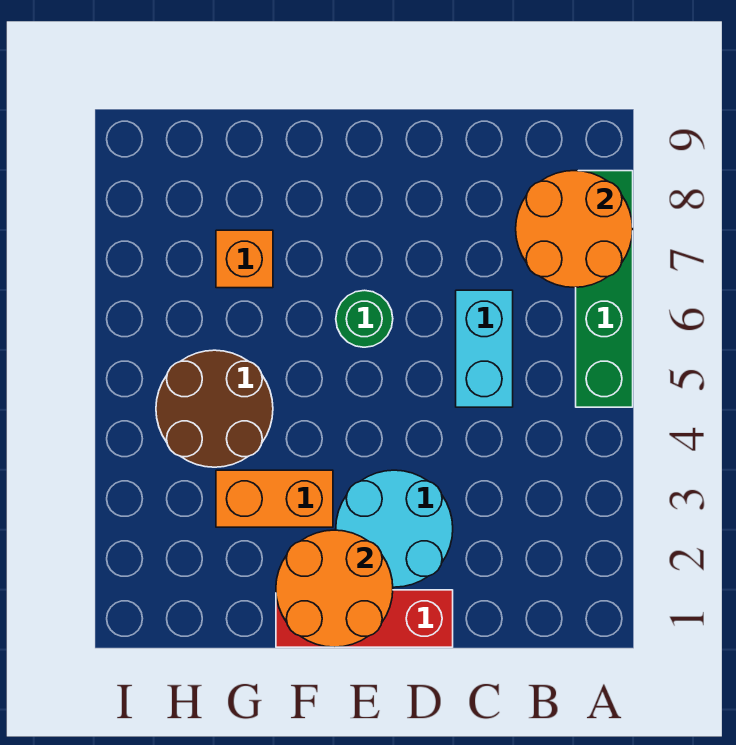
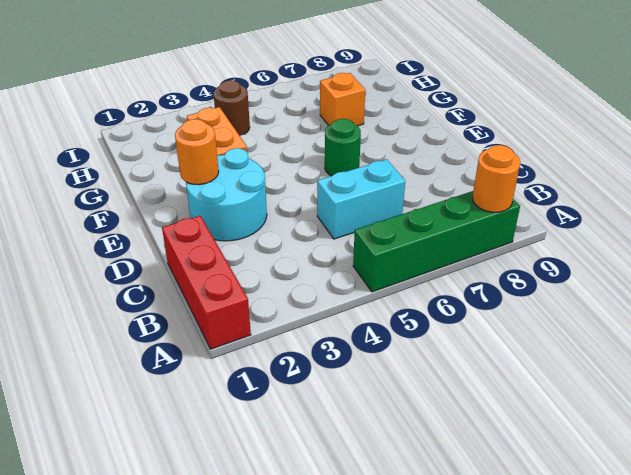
orange 2x2 round brick [516,171,633,288] -> orange 1x1 round brick [472,145,520,212]
red 1x3 brick [276,590,453,647] -> red 1x3 brick moved to [162,216,251,349]
orange 2x2 round brick [276,530,393,647] -> orange 1x1 round brick [175,119,219,185]
brown 2x2 round brick [156,350,273,467] -> brown 1x1 round brick [214,80,250,136]

